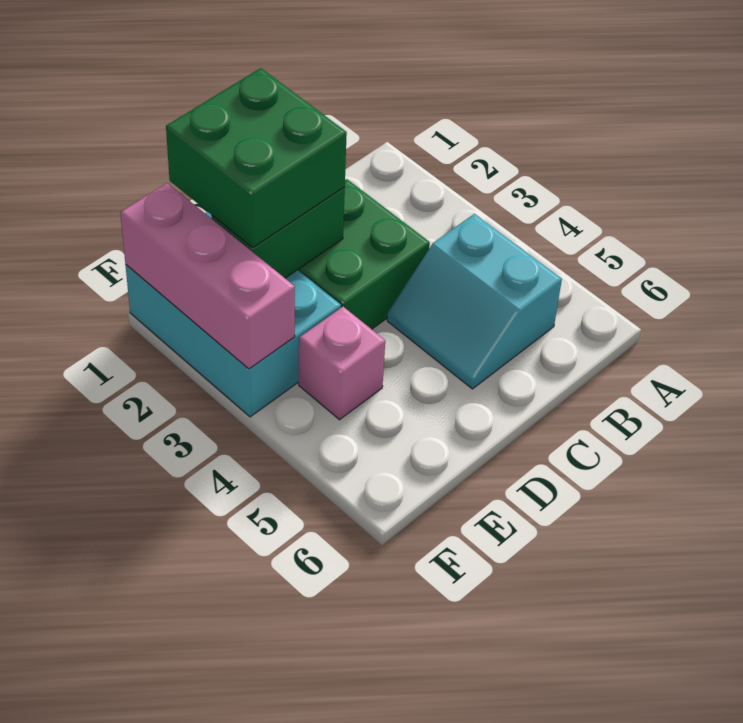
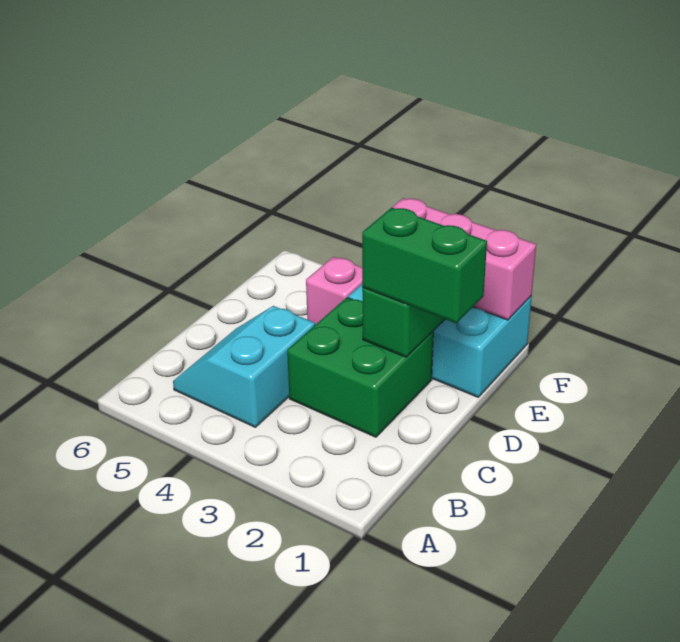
cyan 2x2 slope [387,214,562,389] -> cyan 2x2 slope turned to [173,306,315,427]
green 2x2 brick [166,68,347,248] -> green 1x2 brick [362,208,487,323]

